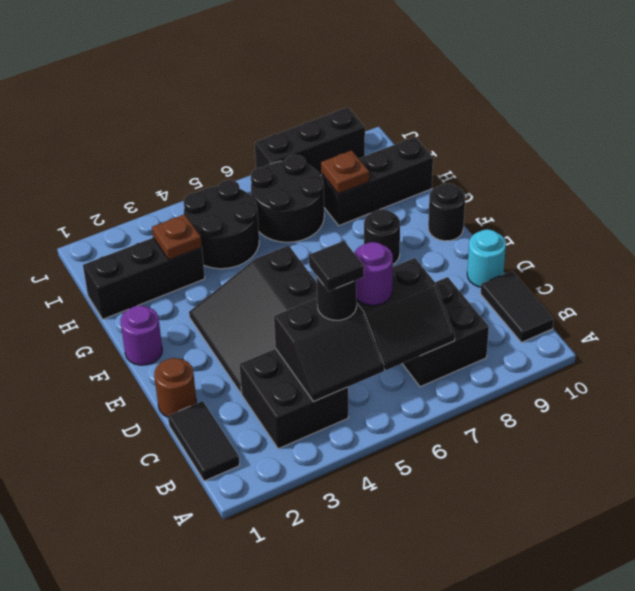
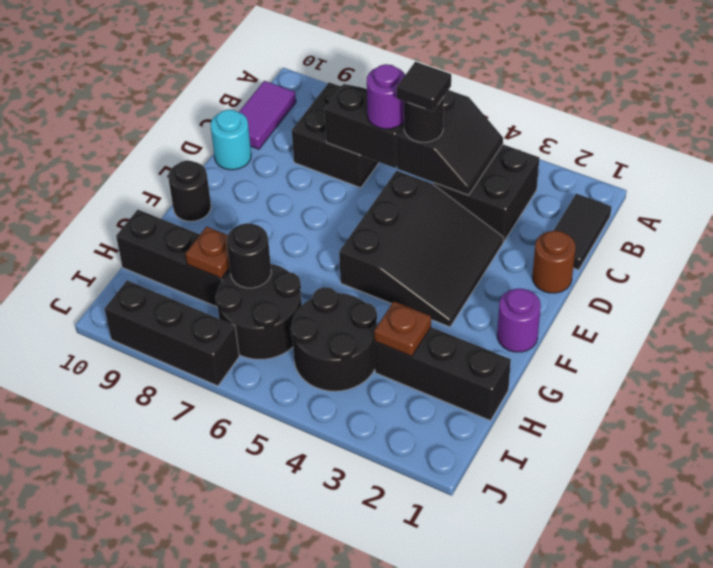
black 2x2 slope [274,298,384,401] -> black 2x2 slope turned to [397,90,503,195]
black 1x2 tile [481,271,554,342] -> purple 1x2 tile [239,81,296,149]
black 1x1 round brick [364,209,400,264] -> black 1x1 round brick moved to [227,223,271,288]

